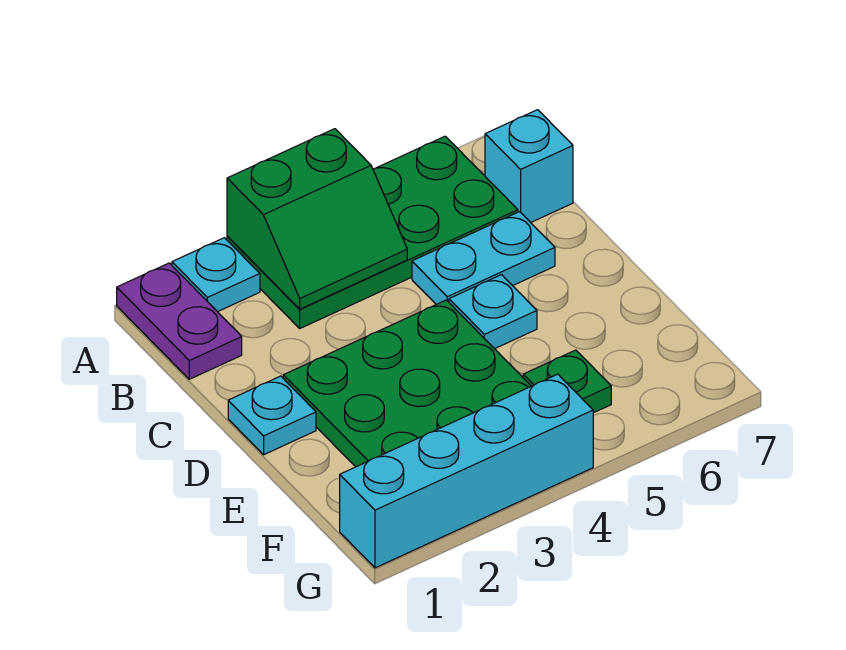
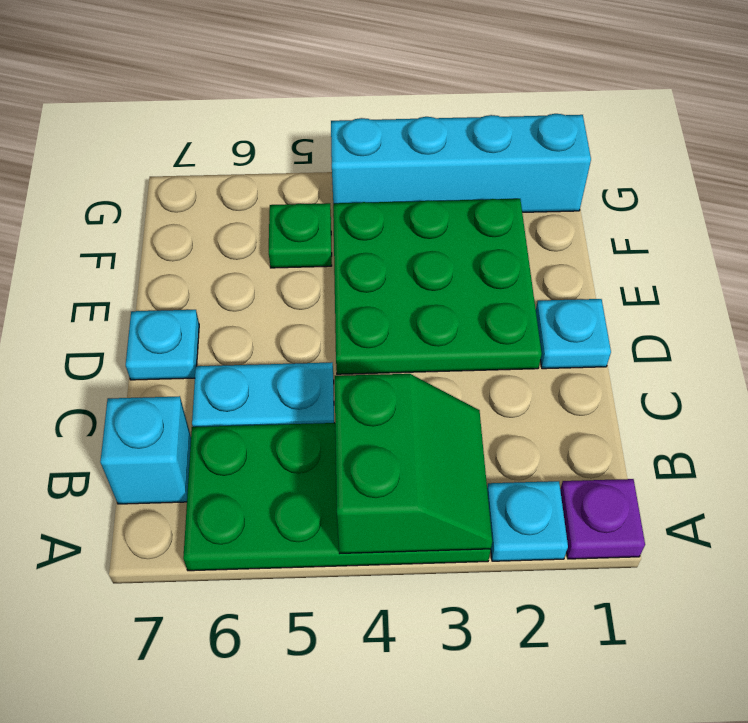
purple 1x2 plate [117,263,242,379] -> purple 1x1 plate [560,479,645,559]
green 2x2 slope [227,129,407,309] -> green 2x2 slope turned to [335,374,492,553]
cyan 1x1 plate [449,275,537,349] -> cyan 1x1 plate moved to [126,310,199,380]

